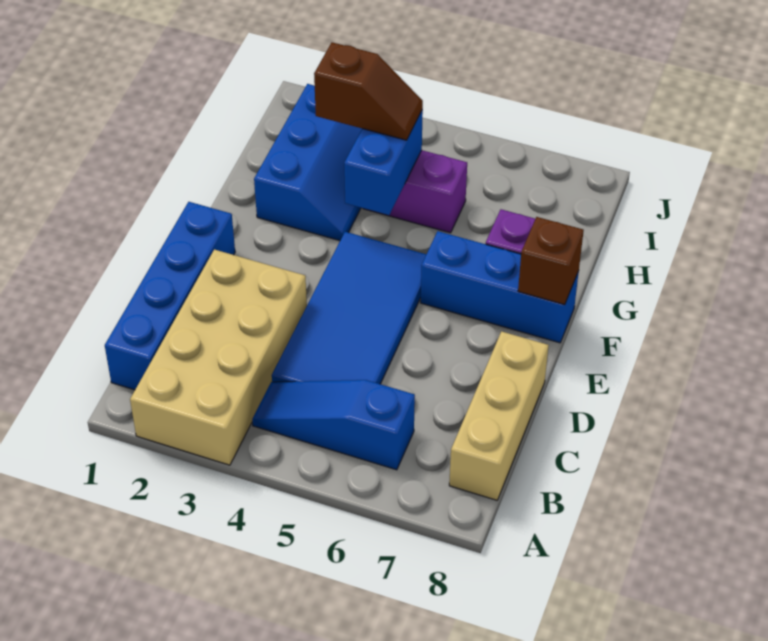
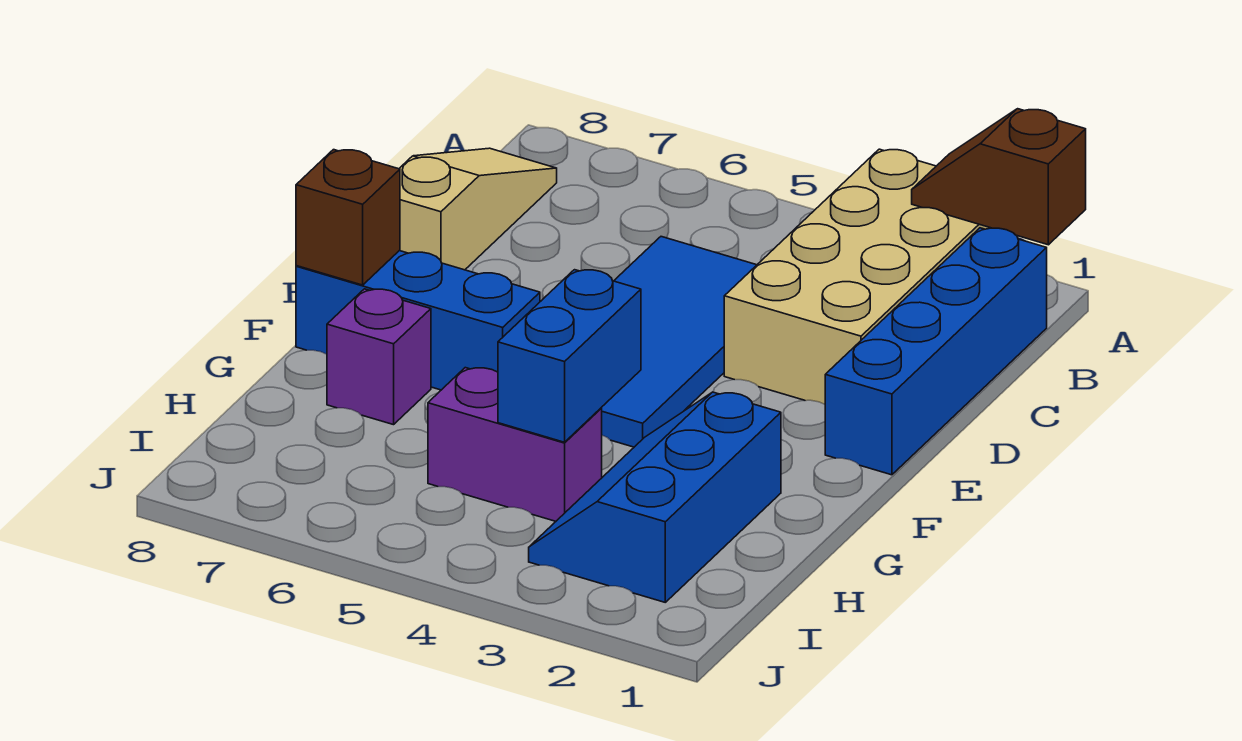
blue 1x3 slope [252,380,415,470] -> none
tan 1x3 brick [449,331,549,500] -> tan 1x3 slope [399,148,557,270]
brown 1x2 slope [314,42,423,140] -> brown 1x2 slope moved to [912,109,1086,245]

